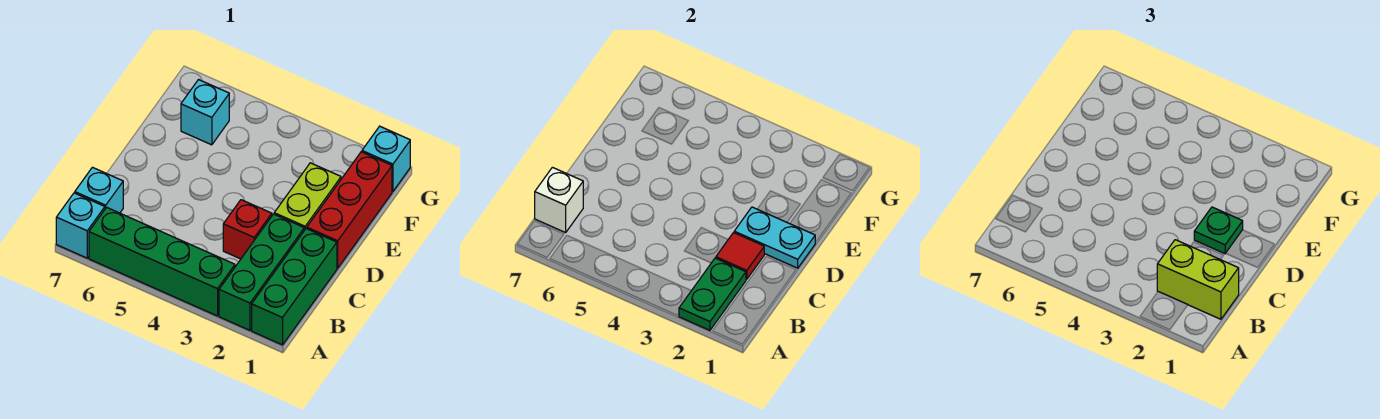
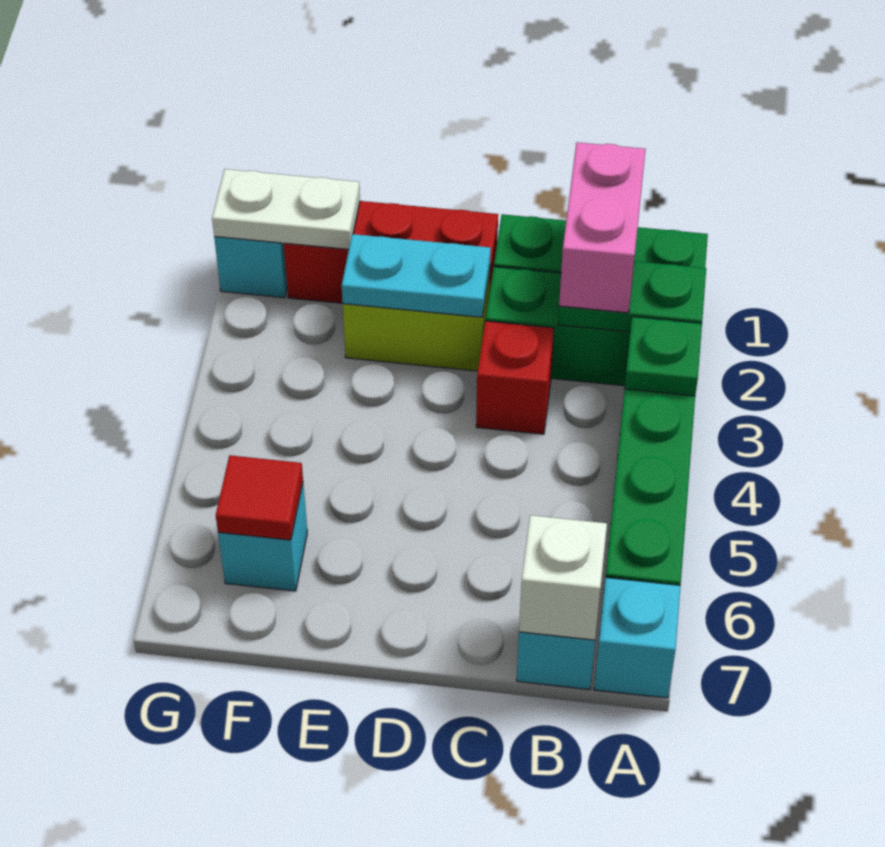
lime 1x2 brick [1157,240,1239,319] -> pink 1x2 brick [559,142,646,313]
red 1x1 tile [716,233,764,279] -> red 1x1 tile moved to [216,455,303,540]
cyan 1x2 plate [734,207,815,268] -> cyan 1x2 plate turned to [342,234,491,317]
green 1x1 plate [1194,207,1243,254] -> green 1x1 plate moved to [625,317,702,396]
none -> white 1x2 plate [212,169,360,249]

